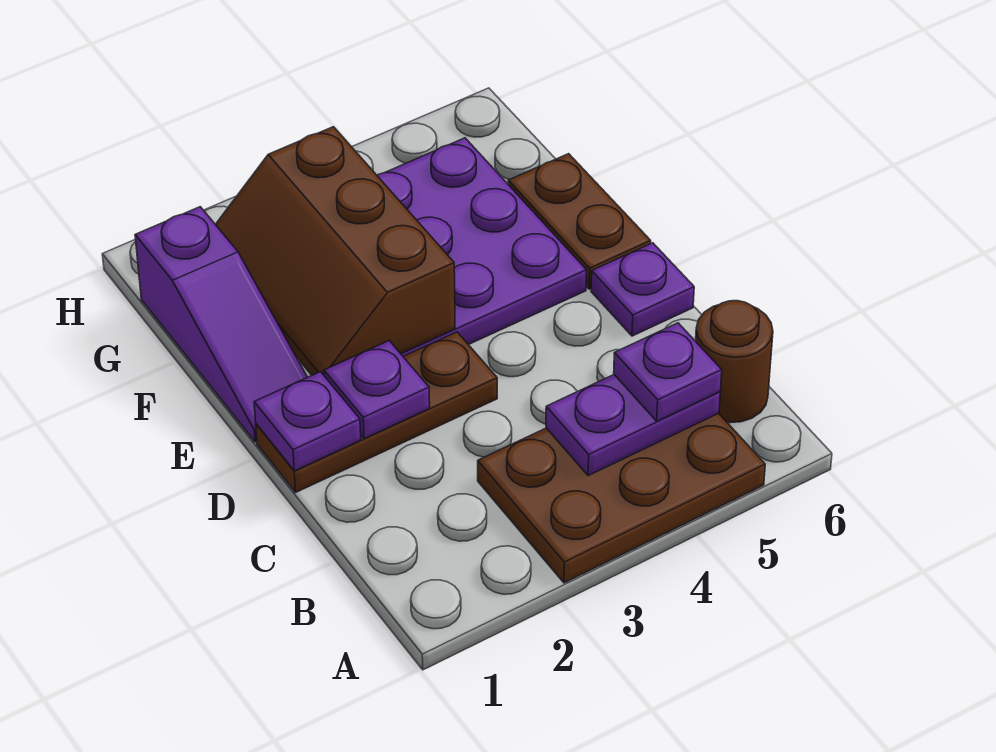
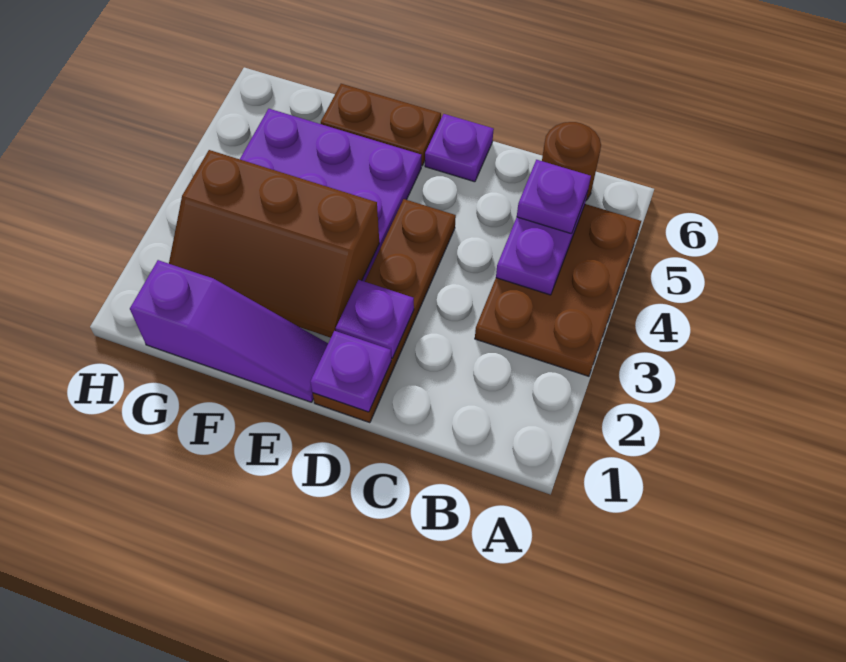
brown 1x3 plate [256,332,497,492] -> brown 1x4 plate [313,199,456,423]

